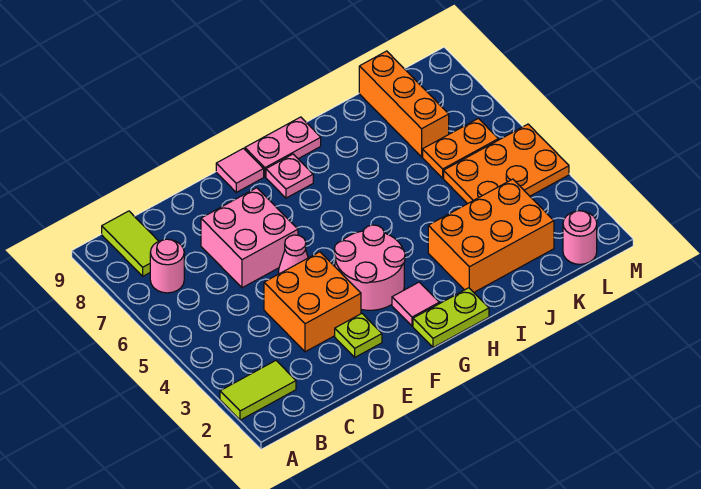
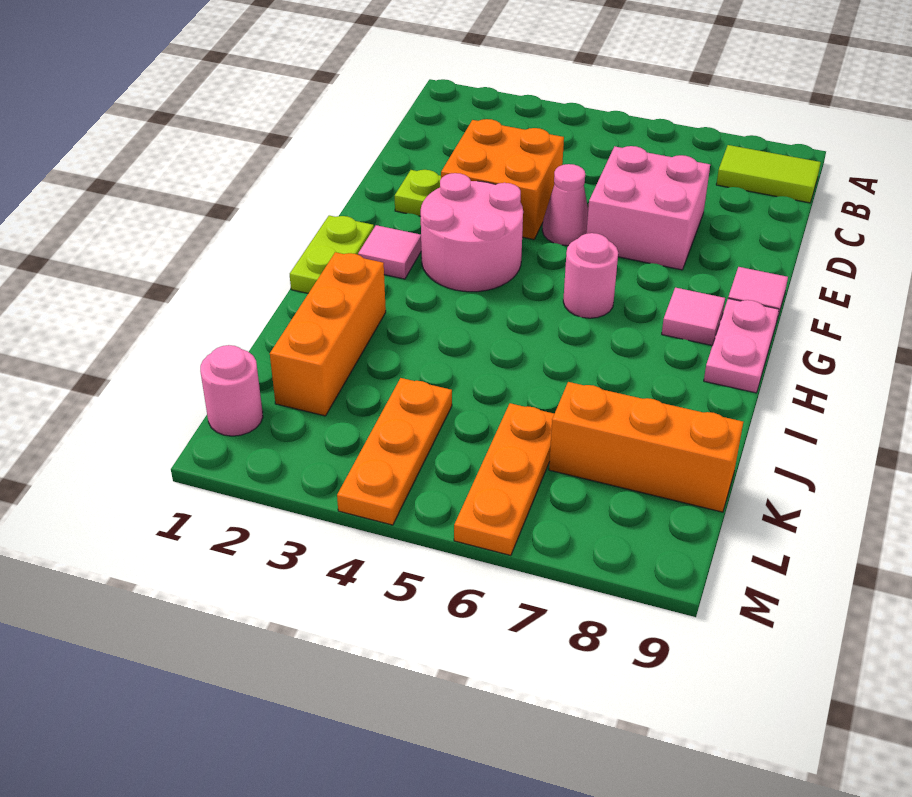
lime 1x2 tile [220,361,296,420] -> none
pink 1x1 round brick [150,239,184,293] -> pink 1x1 round brick moved to [563,233,618,318]
pink 1x1 plate [266,154,313,198] -> pink 1x1 tile [662,288,725,345]
orange 2x3 brick [428,179,554,292] -> orange 1x3 brick [270,252,386,416]
orange 2x3 plate [444,124,569,204] -> orange 1x3 plate [337,378,452,525]
orange 1x2 plate [423,118,498,178] -> orange 1x3 plate [454,403,554,556]

